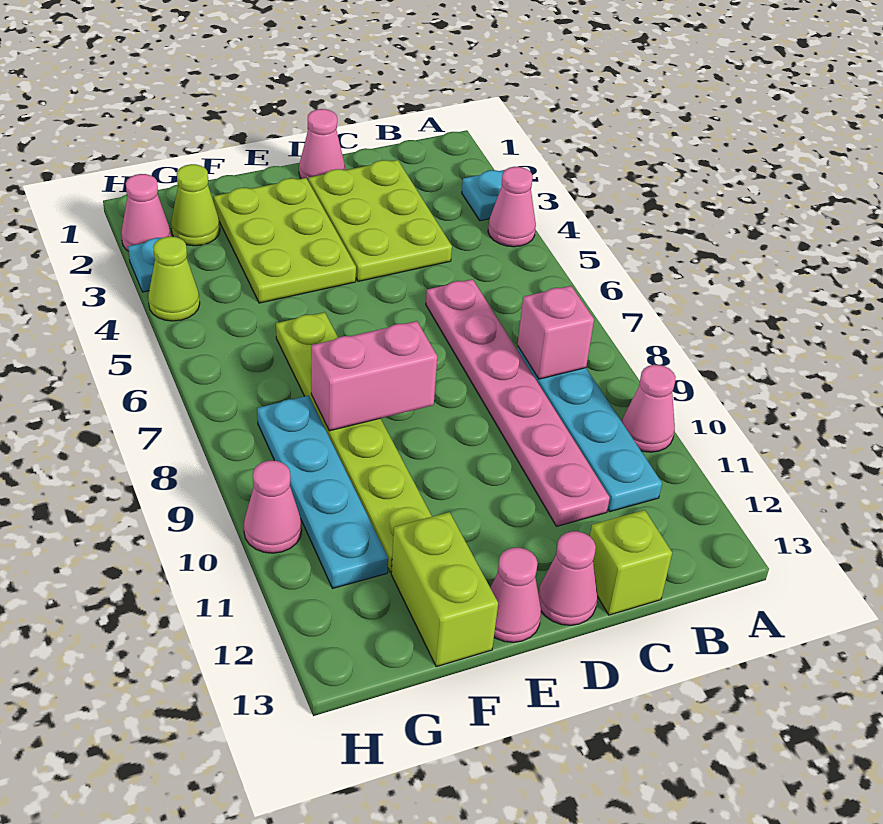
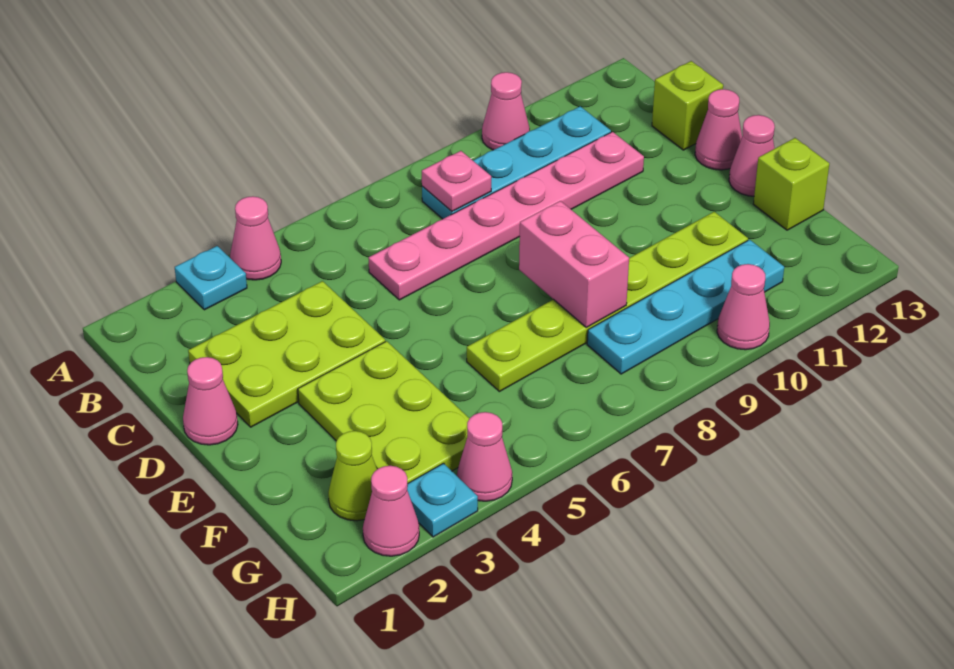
pink 1x1 brick [518,286,594,379] -> pink 1x1 plate [422,151,491,211]
lime 2x3 plate [214,178,356,303] -> lime 2x3 plate turned to [298,341,470,484]
lime 1x2 brick [391,512,498,667] -> lime 1x1 brick [753,138,829,230]
lime 1x1 cone [148,237,200,321] -> pink 1x1 cone [457,412,512,501]

